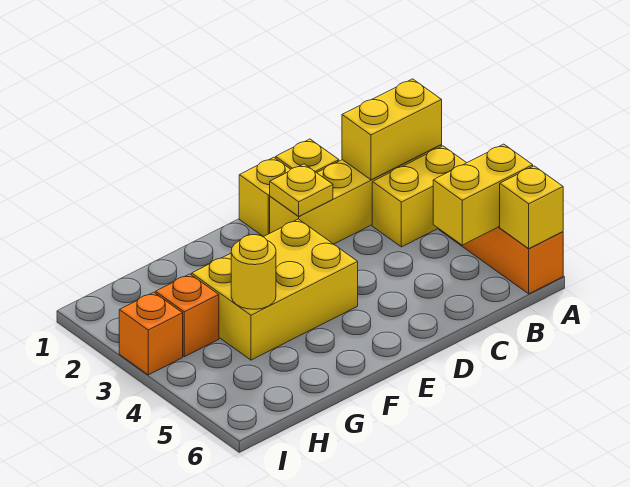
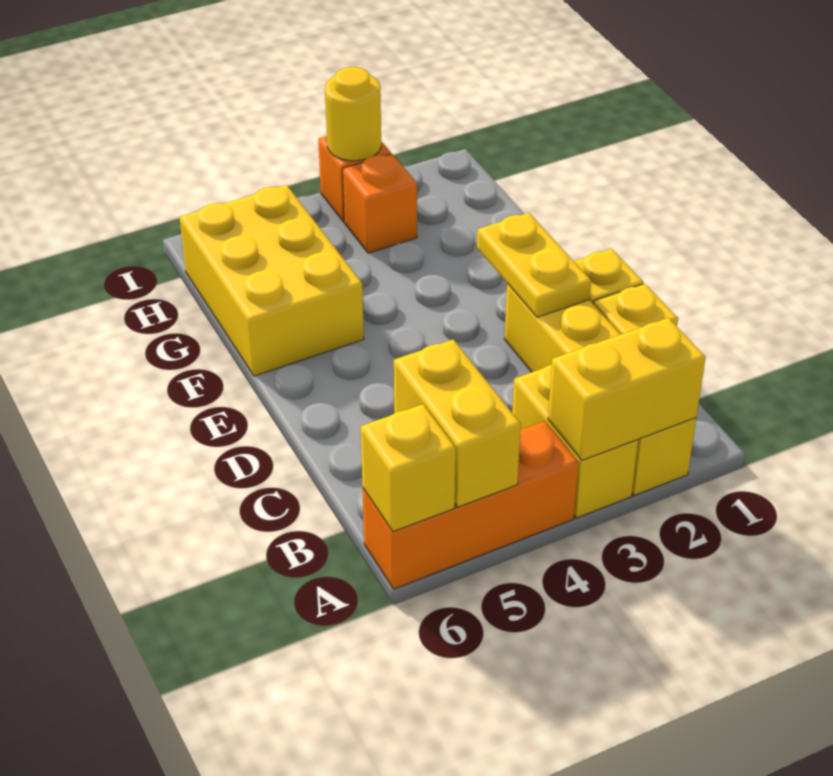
yellow 1x2 brick [342,79,442,180] -> yellow 1x2 brick turned to [548,318,706,460]
yellow 1x1 plate [270,164,333,216] -> yellow 1x2 plate [477,213,591,317]
yellow 2x3 brick [192,219,358,360] -> yellow 2x3 brick moved to [179,185,364,376]
yellow 1x1 round brick [231,235,276,309] -> yellow 1x1 round brick moved to [325,67,381,161]

